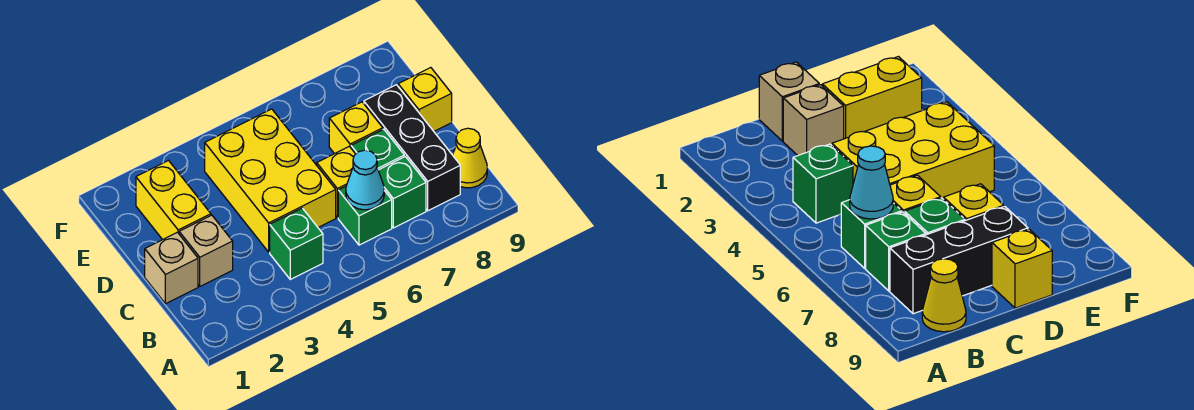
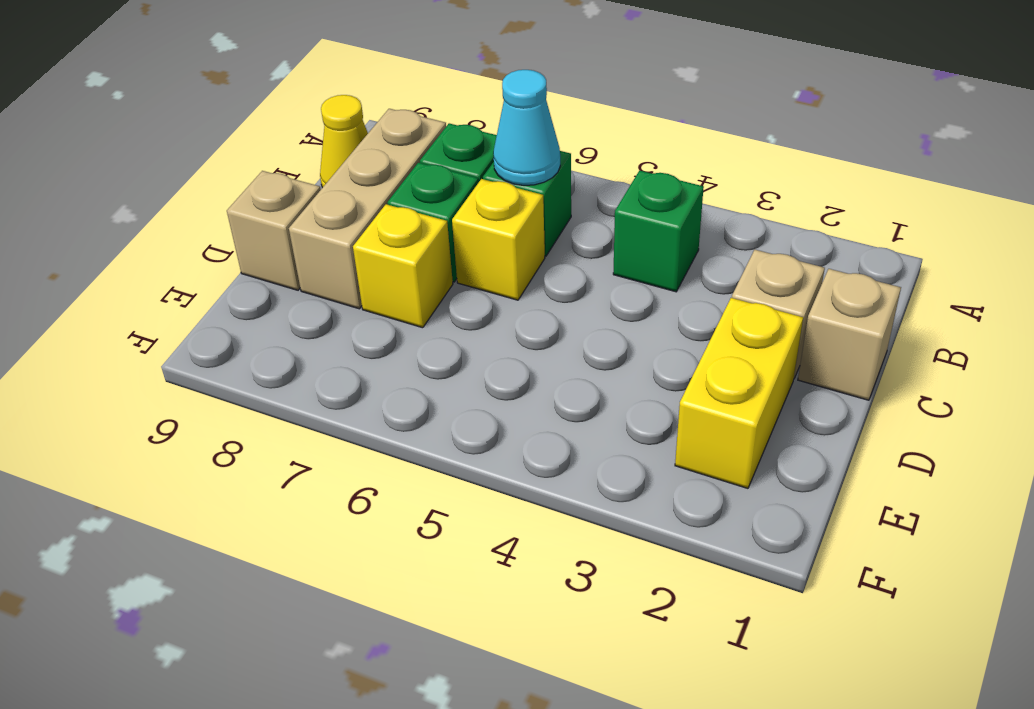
black 1x3 brick [364,85,460,211] -> tan 1x3 brick [289,109,446,309]
yellow 2x3 brick [205,109,336,252] -> none
yellow 1x1 brick [398,68,452,131] -> tan 1x1 brick [227,171,321,290]

